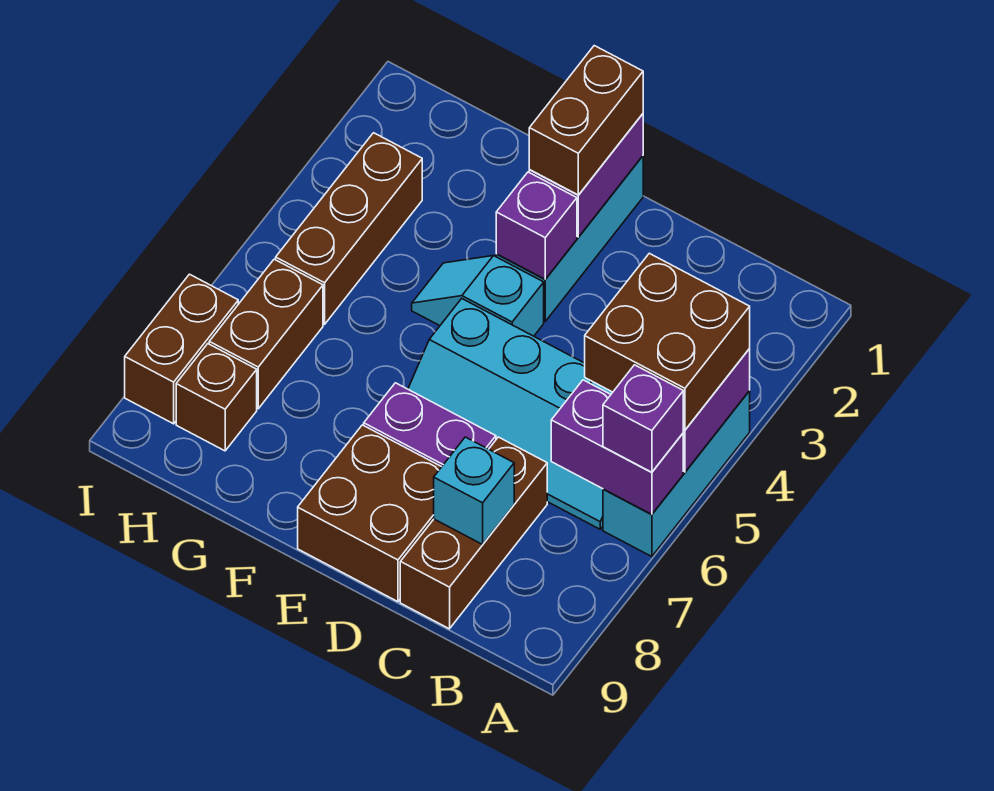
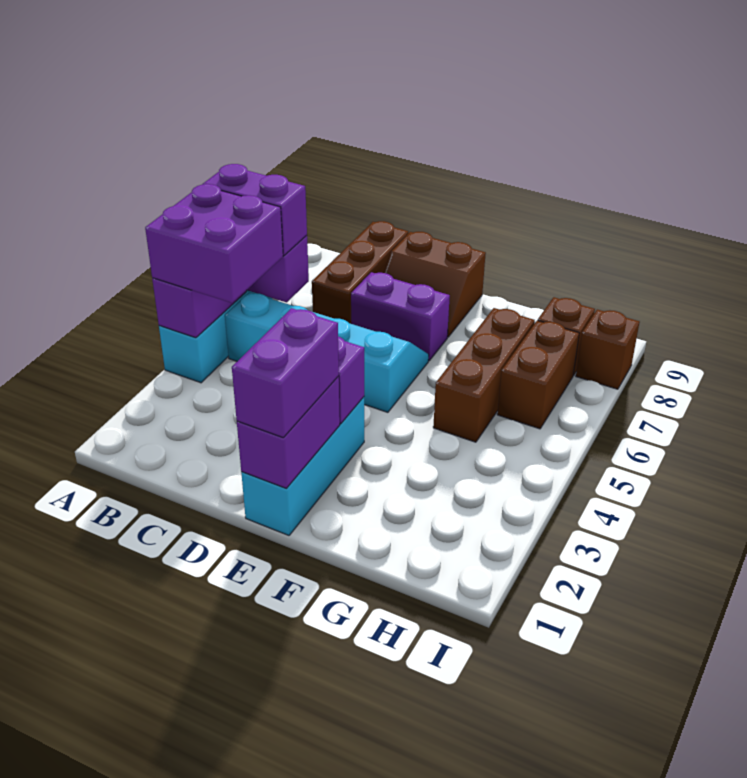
brown 2x2 brick [585,253,750,430] -> purple 2x2 brick [145,184,283,303]
purple 1x1 brick [603,365,683,472] -> purple 1x2 brick [203,164,307,255]
cyan 1x1 brick [434,437,514,544] -> none
brown 2x2 brick [298,425,441,602] -> brown 2x2 slope [384,232,486,337]
brown 1x2 brick [529,46,643,195] -> purple 1x2 brick [232,308,339,437]
cyan 1x2 slope [412,256,544,336] -> none
brown 1x3 brick [276,133,422,324] -> brown 1x3 brick moved to [433,308,535,442]
brown 1x2 brick [125,274,238,424] -> brown 1x1 brick [576,310,640,389]

